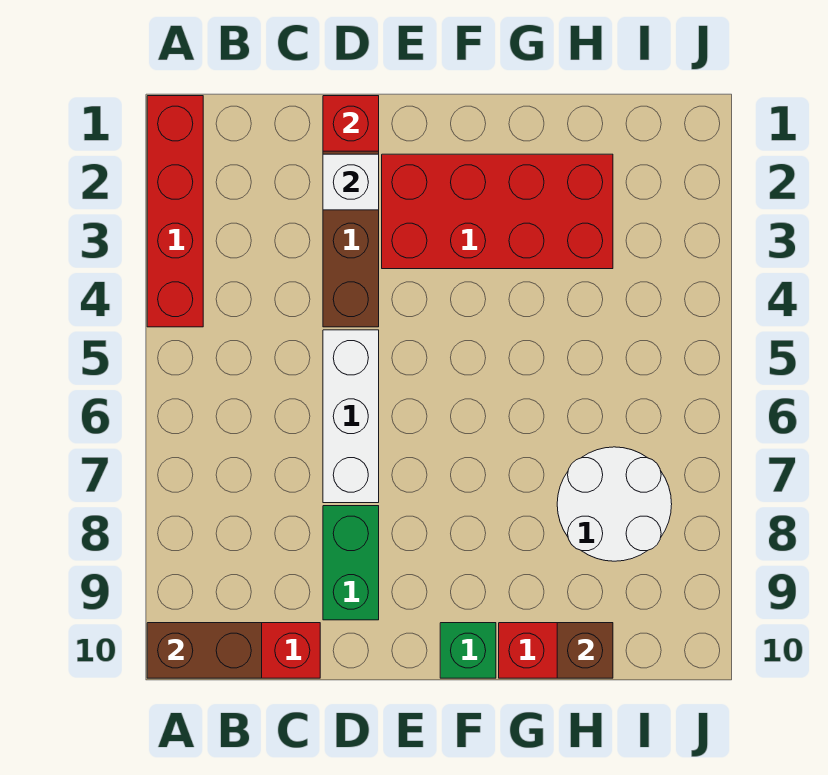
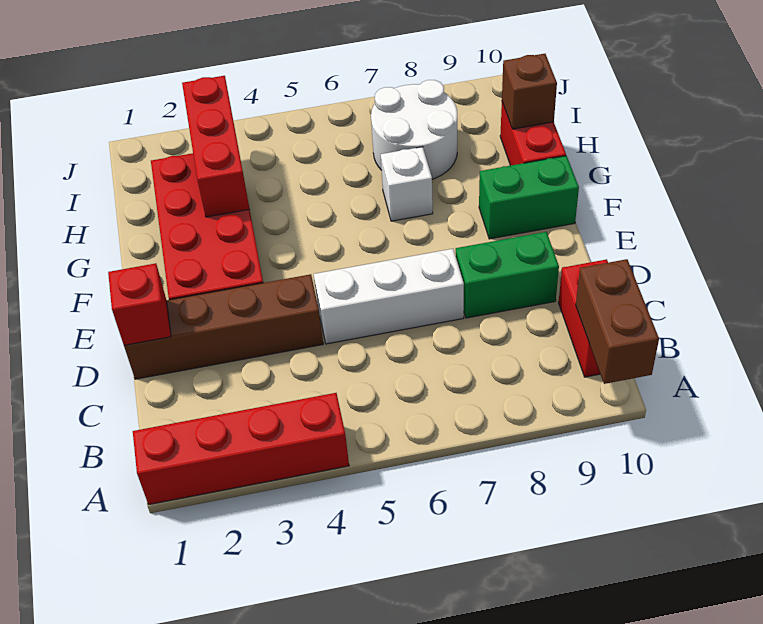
white 1x1 brick [323,154,379,210] -> white 1x1 brick moved to [381,147,433,221]
green 1x1 brick [440,623,496,678] -> green 1x2 brick [479,156,579,239]
none -> red 1x3 brick [182,76,249,217]

